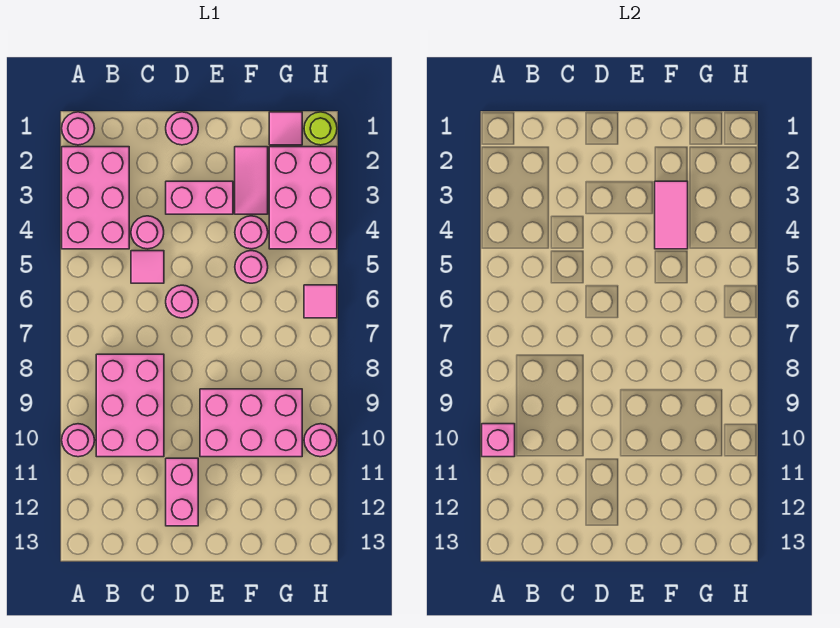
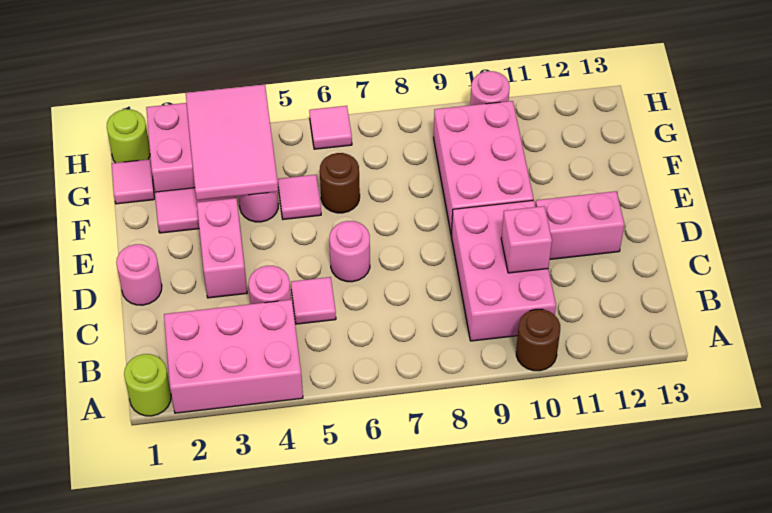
pink 1x1 round brick [62,112,95,145] -> lime 1x1 round brick [124,354,171,416]
pink 1x1 round brick [62,424,95,457] -> brown 1x1 round brick [516,309,560,371]
pink 1x1 brick [482,424,515,457] -> pink 1x1 brick moved to [501,206,552,273]
pink 2x3 brick [96,354,164,457] -> pink 2x3 brick turned to [451,200,556,341]
pink 1x2 tile [655,181,688,249] -> pink 2x3 tile [186,84,278,200]
pink 1x1 round brick [235,251,268,283] -> pink 1x1 tile [278,175,321,219]
none -> brown 1x1 round brick [320,153,360,213]

